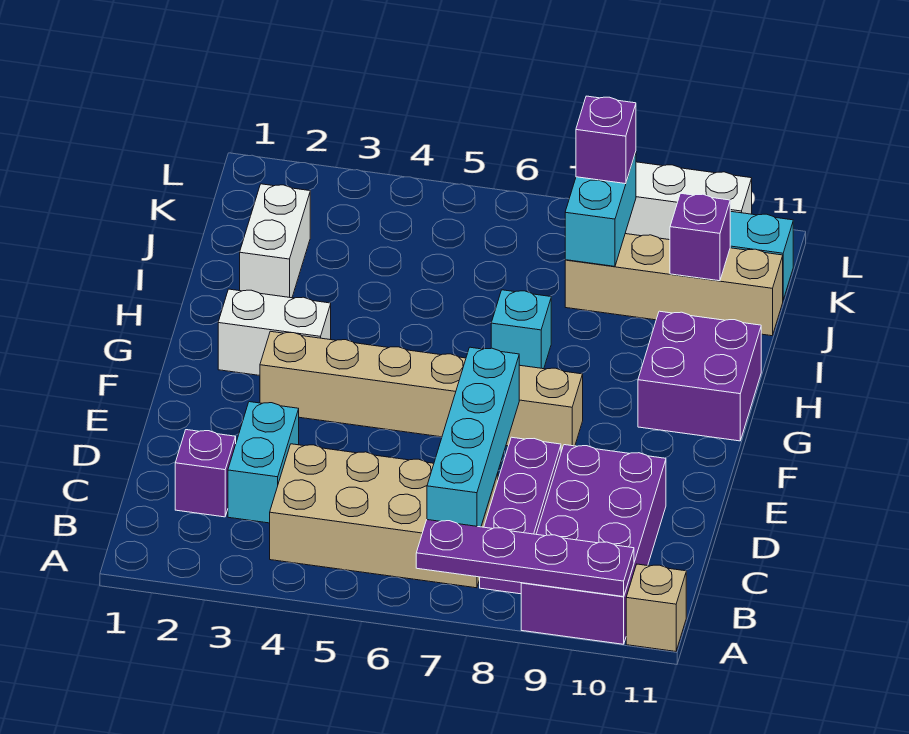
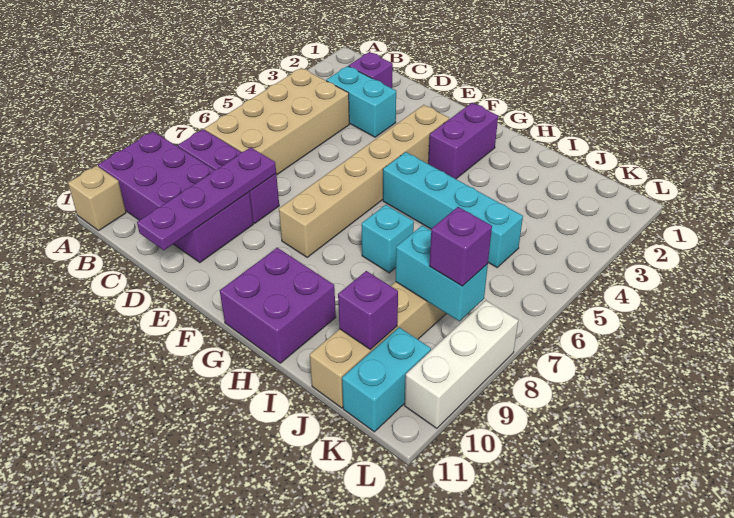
purple 1x4 plate [416,520,634,597] -> purple 1x4 plate moved to [137,147,276,250]
cyan 1x4 brick [427,347,519,527] -> cyan 1x4 brick moved to [383,152,523,267]
white 1x2 brick [218,289,331,375] -> purple 1x2 brick [428,103,498,179]
white 1x2 brick [240,184,310,298] -> none

